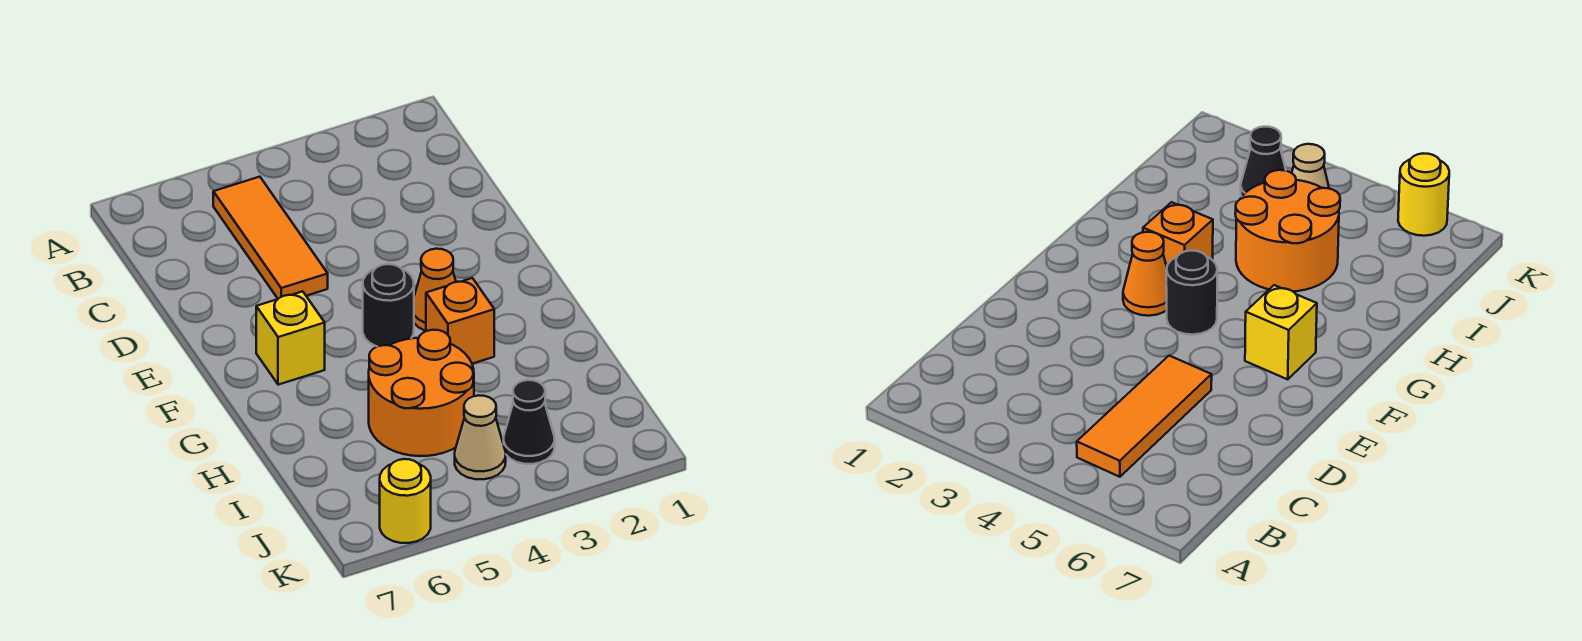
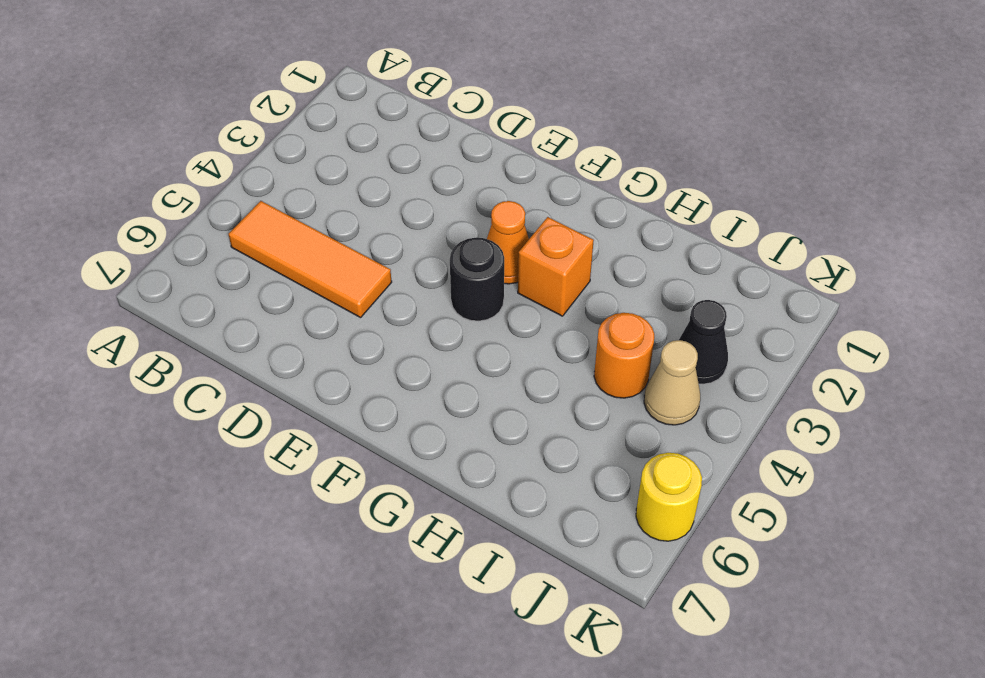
yellow 1x1 brick [256,291,325,385] -> none
orange 2x2 round brick [369,330,474,456] -> orange 1x1 round brick [594,313,654,398]

